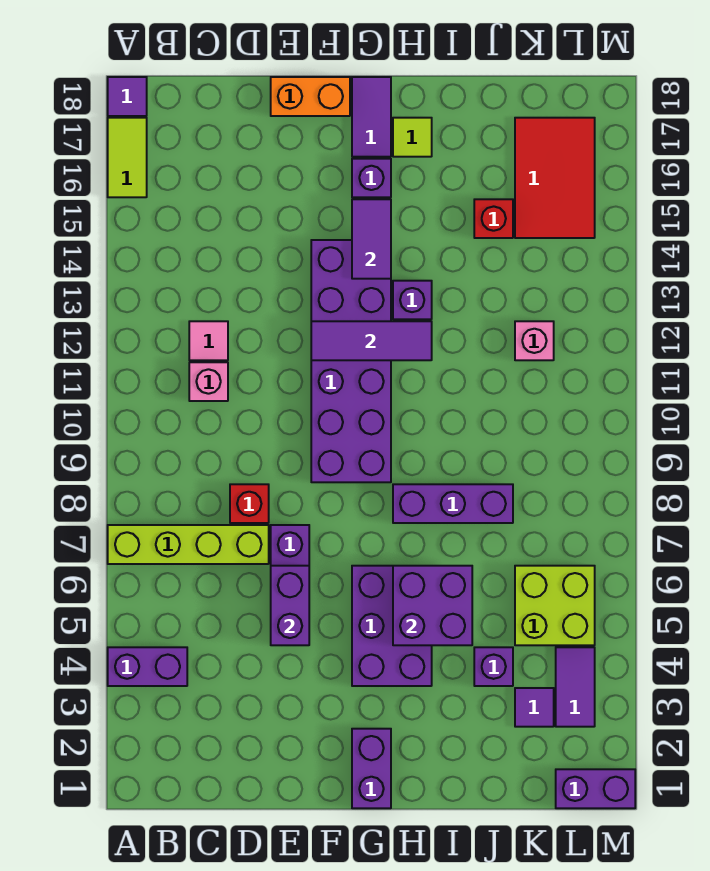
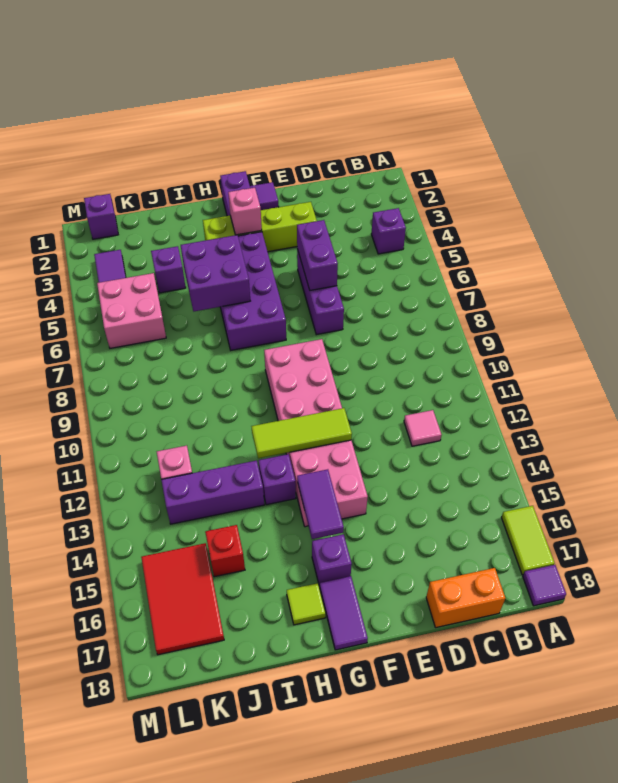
purple 1x2 brick [108,647,187,686] -> purple 1x1 brick [371,208,406,254]
lime 1x4 brick [108,525,269,564] -> lime 1x4 brick moved to [203,202,317,252]
pink 1x1 brick [189,362,228,401] -> pink 1x1 brick moved to [228,188,262,235]
red 1x1 brick [230,484,269,523] -> none
orange 1x2 brick [271,77,350,116] -> orange 1x2 brick moved to [426,568,505,628]
purple 2x6 brick [311,240,391,482] -> pink 2x6 brick [264,339,368,527]
purple 1x3 tile [311,321,432,360] -> lime 1x3 tile [251,408,352,458]
purple 2x3 brick [352,566,432,686] -> purple 2x4 brick [220,232,286,350]
purple 1x3 brick [393,484,513,523] -> purple 1x3 brick moved to [161,460,264,524]
purple 1x1 tile [515,688,554,727] -> purple 1x1 tile moved to [250,182,279,210]
lime 2x2 brick [515,566,595,645] -> pink 2x2 brick [97,273,166,348]
purple 1x2 brick [556,769,635,808] -> purple 1x1 brick [84,194,118,239]

